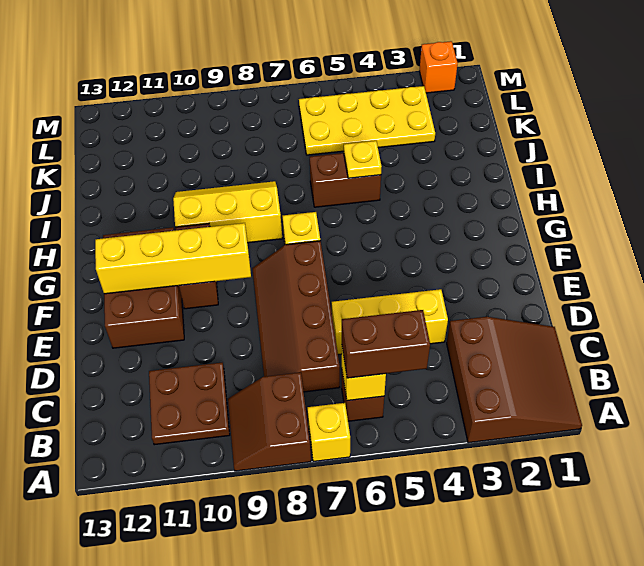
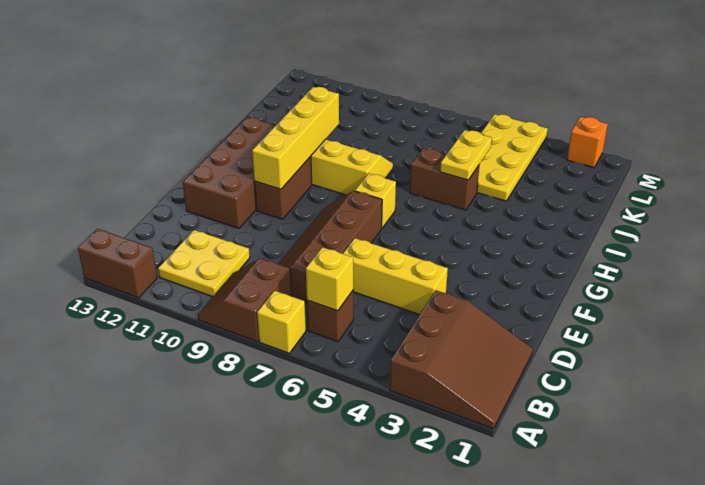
brown 1x2 brick [342,310,430,378] -> brown 1x2 brick moved to [78,229,157,298]
brown 2x2 plate [149,363,230,445] -> yellow 2x2 plate [158,230,250,297]
brown 2x3 brick [103,227,184,348] -> brown 2x4 brick [183,117,276,228]
yellow 1x4 brick [95,223,251,294] -> yellow 1x4 brick turned to [252,87,339,189]
yellow 1x1 plate [344,141,382,178] -> yellow 1x2 plate [440,130,492,180]
yellow 2x4 plate [299,86,435,155] -> yellow 2x4 plate turned to [477,114,548,201]

